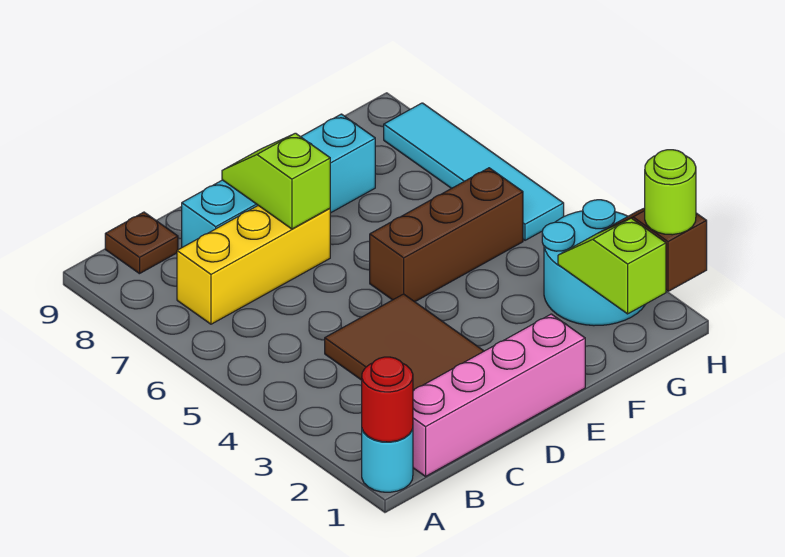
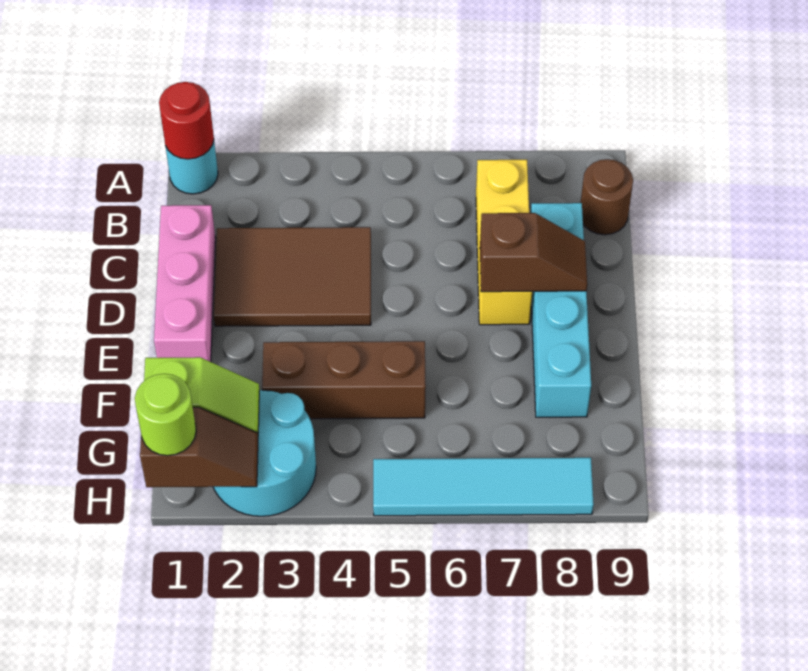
pink 1x4 brick [413,314,585,476] -> pink 1x3 brick [154,205,216,362]
brown 1x1 plate [105,212,178,274] -> brown 1x1 round brick [581,159,633,235]
lime 1x2 slope [222,133,330,229] -> brown 1x2 slope [480,213,587,292]
brown 1x3 brick [370,168,523,302] -> brown 1x3 brick turned to [262,341,426,419]

